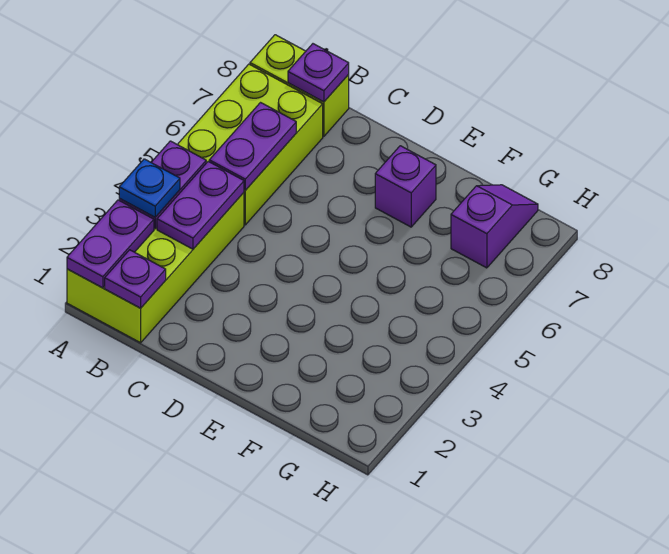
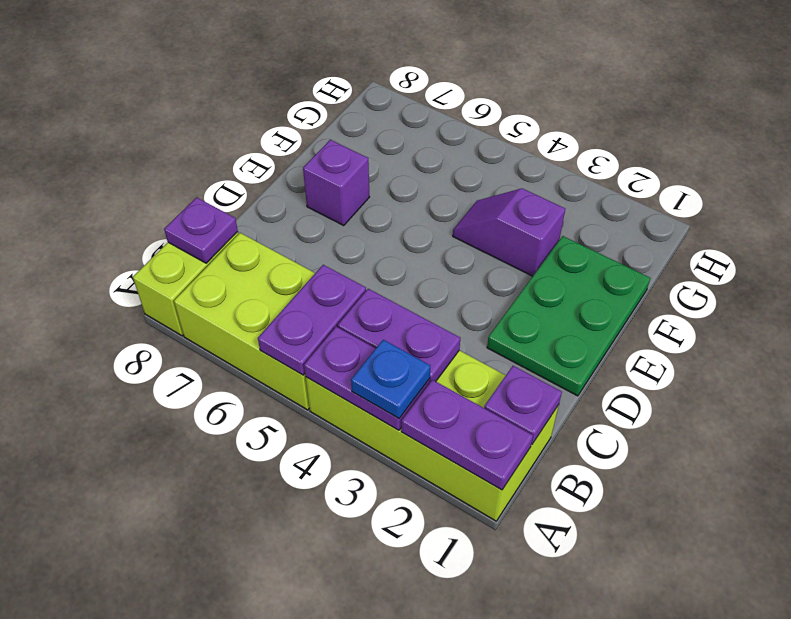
purple 1x2 plate [209,103,296,190] -> purple 1x2 plate turned to [258,265,366,375]
none -> green 2x3 plate [487,236,650,396]
purple 1x2 slope [451,185,538,268] -> purple 1x2 slope moved to [453,188,565,276]

